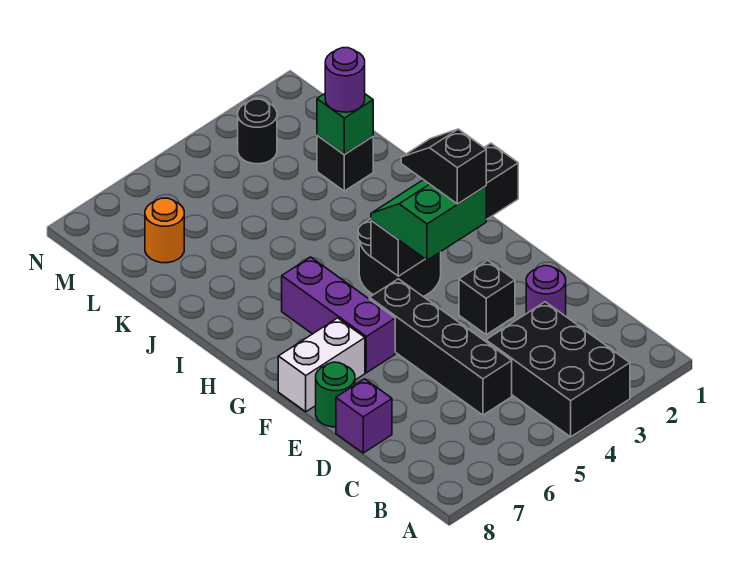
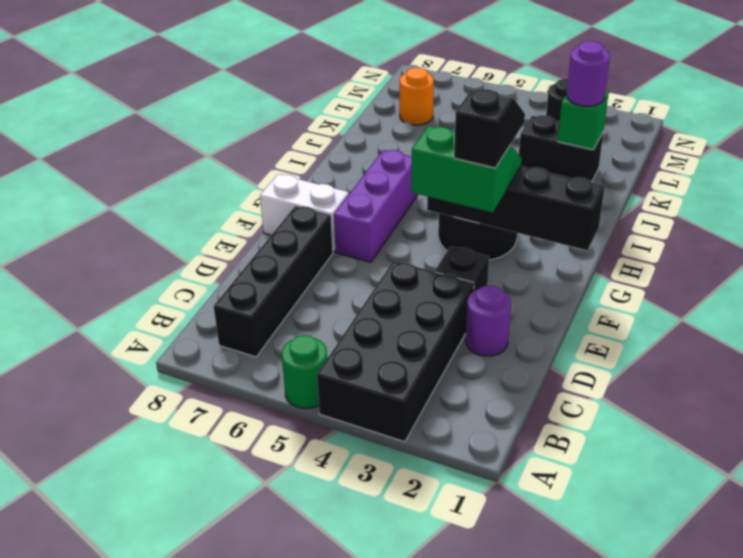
black 2x3 brick [486,302,630,437] -> black 2x4 brick [317,261,474,442]
black 1x4 brick [369,279,512,415] -> black 1x4 brick moved to [214,206,333,357]
purple 1x1 brick [336,379,392,453] -> none
green 1x1 round brick [316,362,355,427] -> green 1x1 round brick moved to [282,335,327,408]
black 1x1 brick [317,136,373,191] -> black 1x2 brick [519,115,603,182]

